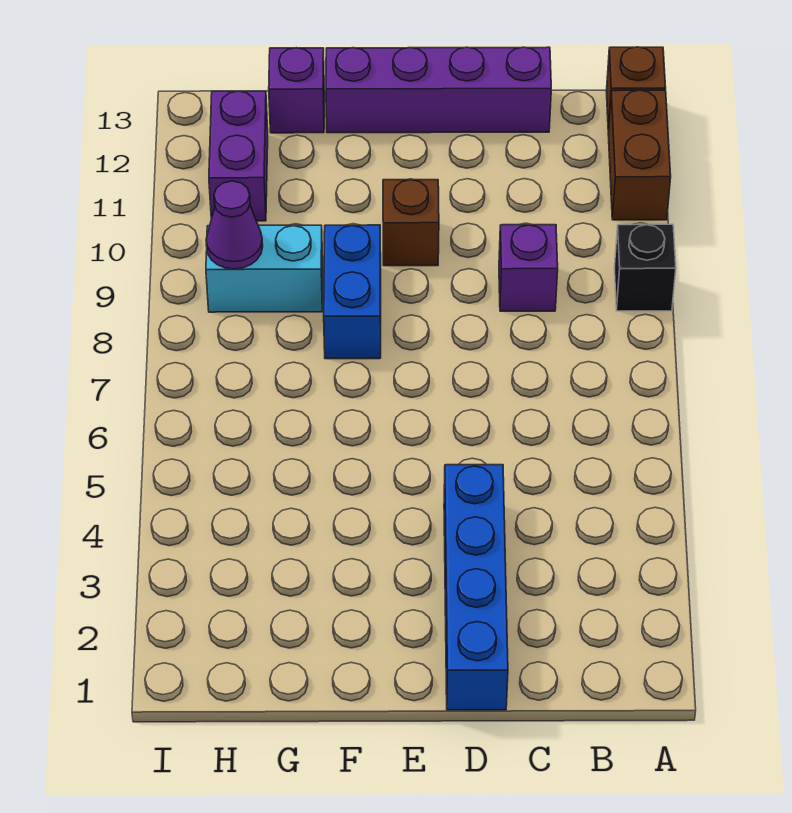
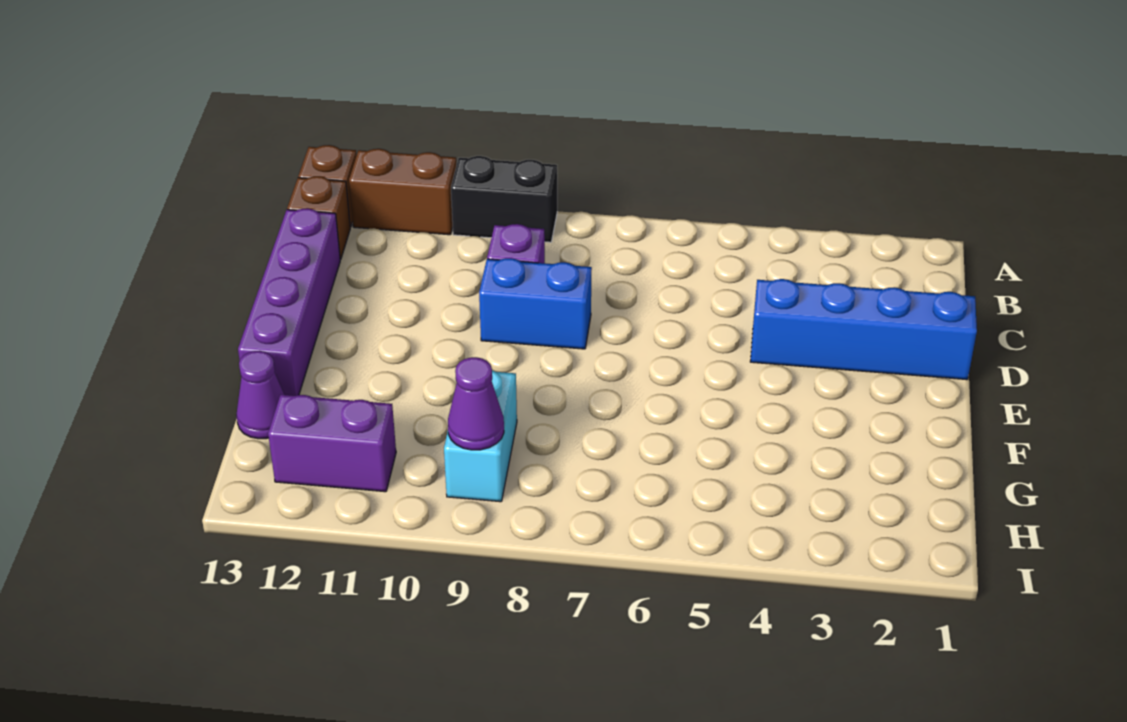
black 1x1 brick [614,224,676,311] -> black 1x2 brick [451,156,557,242]
brown 1x1 brick [383,180,439,266] -> brown 1x1 brick moved to [287,176,350,260]
blue 1x2 brick [324,225,381,359] -> blue 1x2 brick moved to [479,258,592,349]
purple 1x1 brick [269,48,325,133] -> purple 1x1 cone [236,351,284,439]

